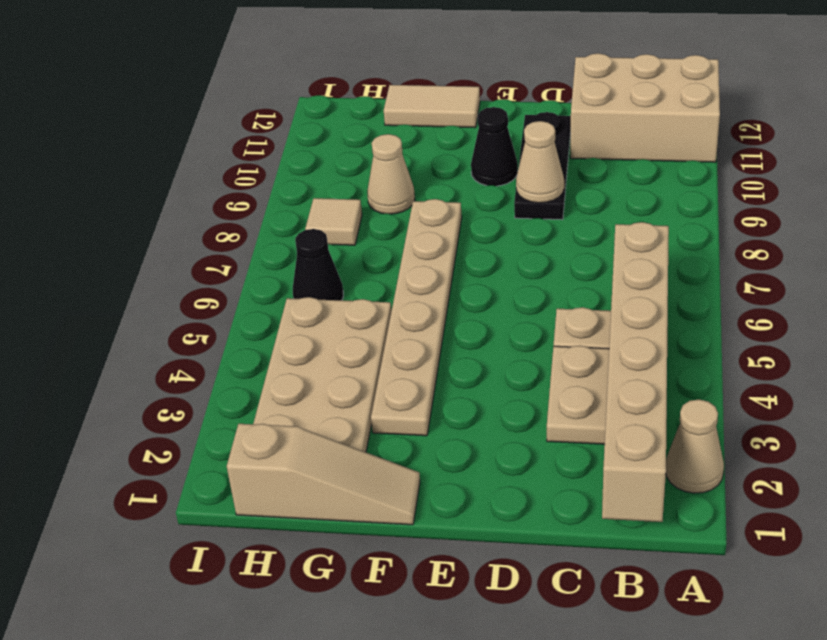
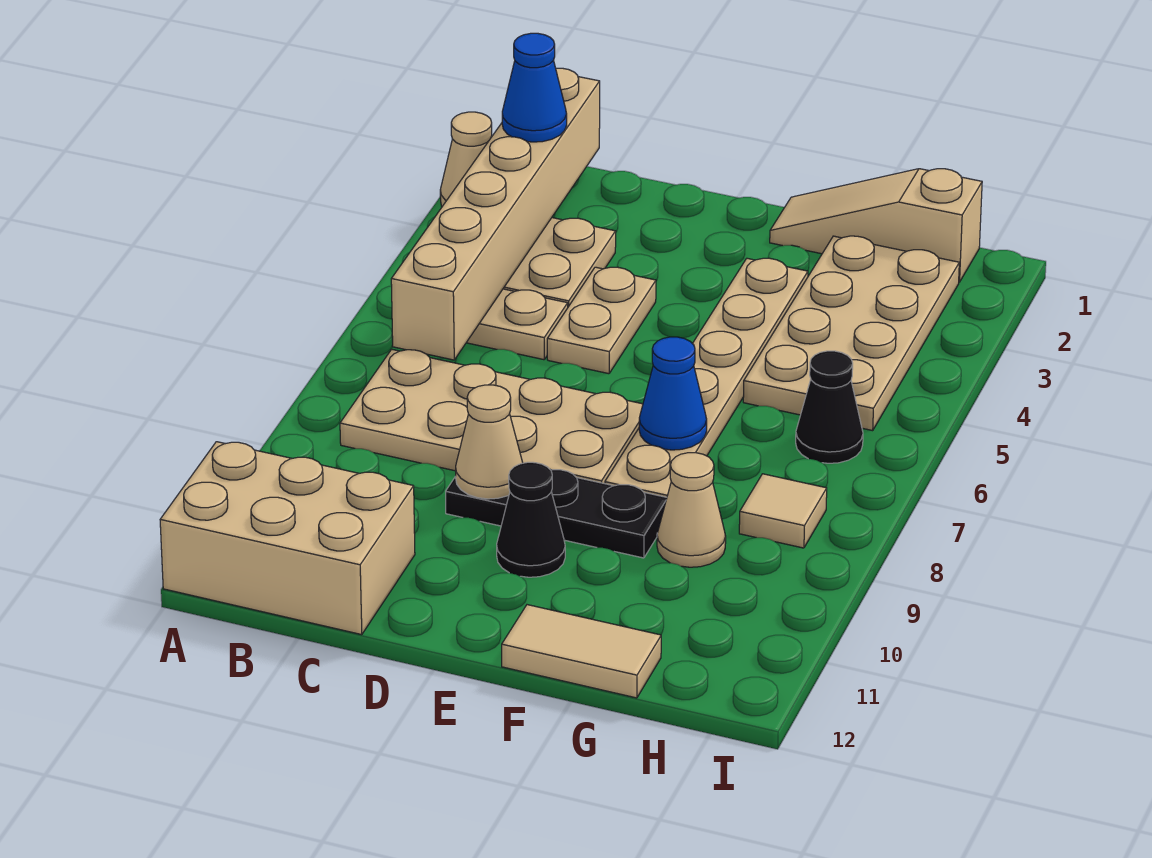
none -> blue 1x1 cone [502,33,567,142]
none -> tan 2x4 plate [340,349,643,484]
none -> tan 1x2 plate [547,267,656,374]
black 1x3 plate [514,112,571,220] -> black 1x3 plate turned to [446,470,667,558]
none -> blue 1x1 cone [639,337,707,450]

